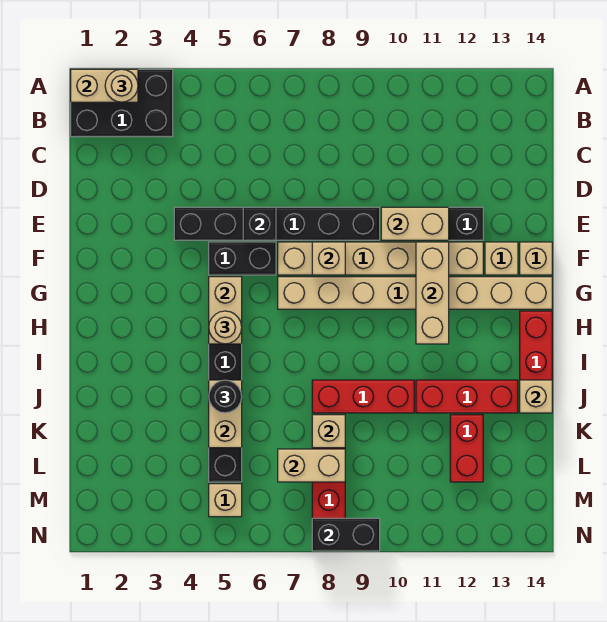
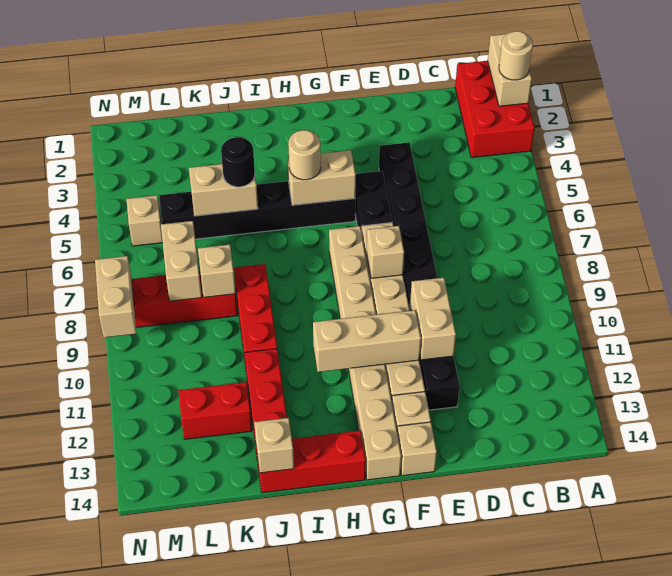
black 2x3 brick [71,69,173,137] -> red 2x3 brick [455,61,534,158]
black 1x1 brick [243,207,276,240] -> none
black 1x2 brick [312,518,380,551] -> tan 1x2 brick [95,256,136,337]

